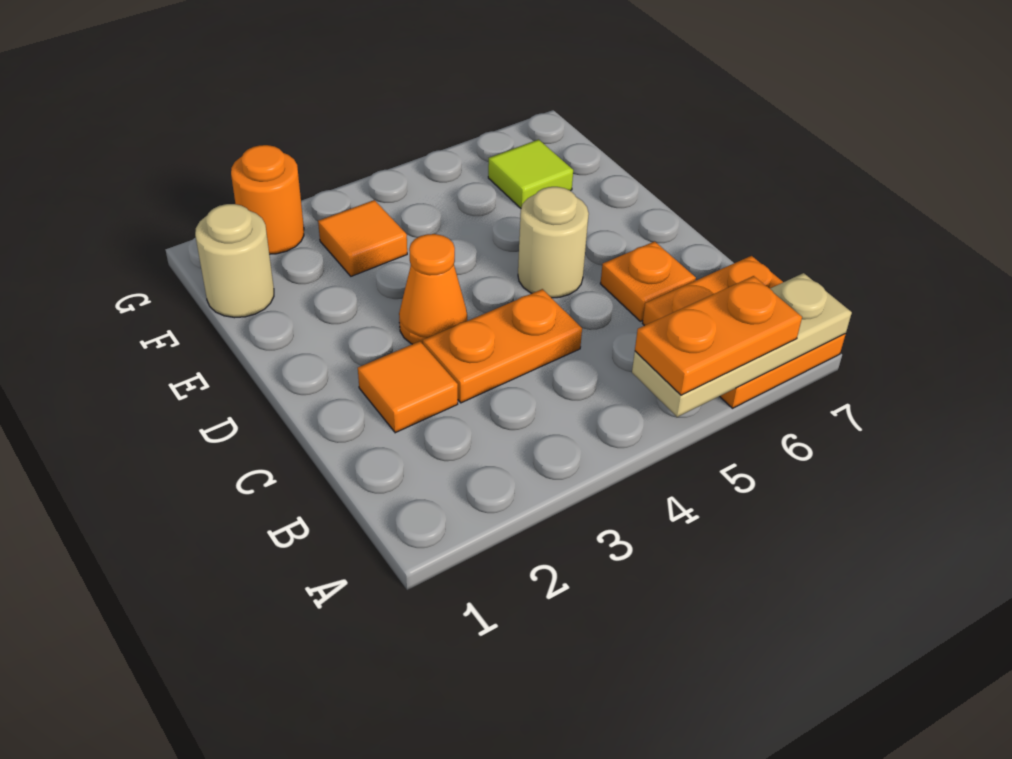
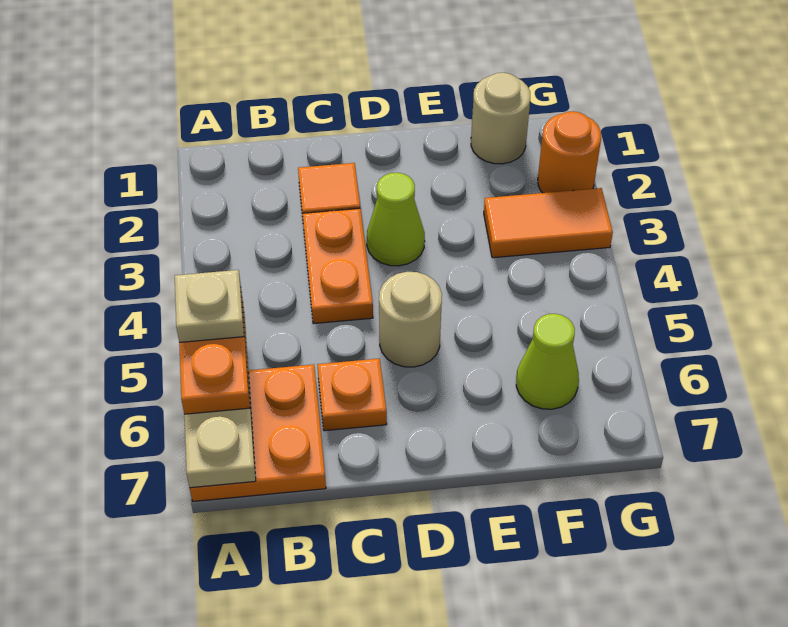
none -> tan 1x1 plate [175,270,244,342]
orange 1x1 cone [399,234,467,344] -> lime 1x1 cone [367,173,425,266]
orange 1x1 tile [318,200,407,276] -> orange 1x2 tile [484,188,613,258]
lime 1x1 tile [488,140,573,208] -> lime 1x1 cone [516,314,579,409]

